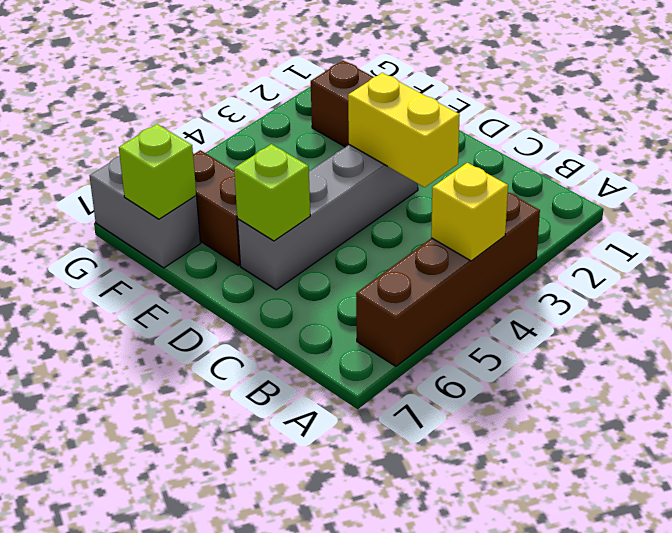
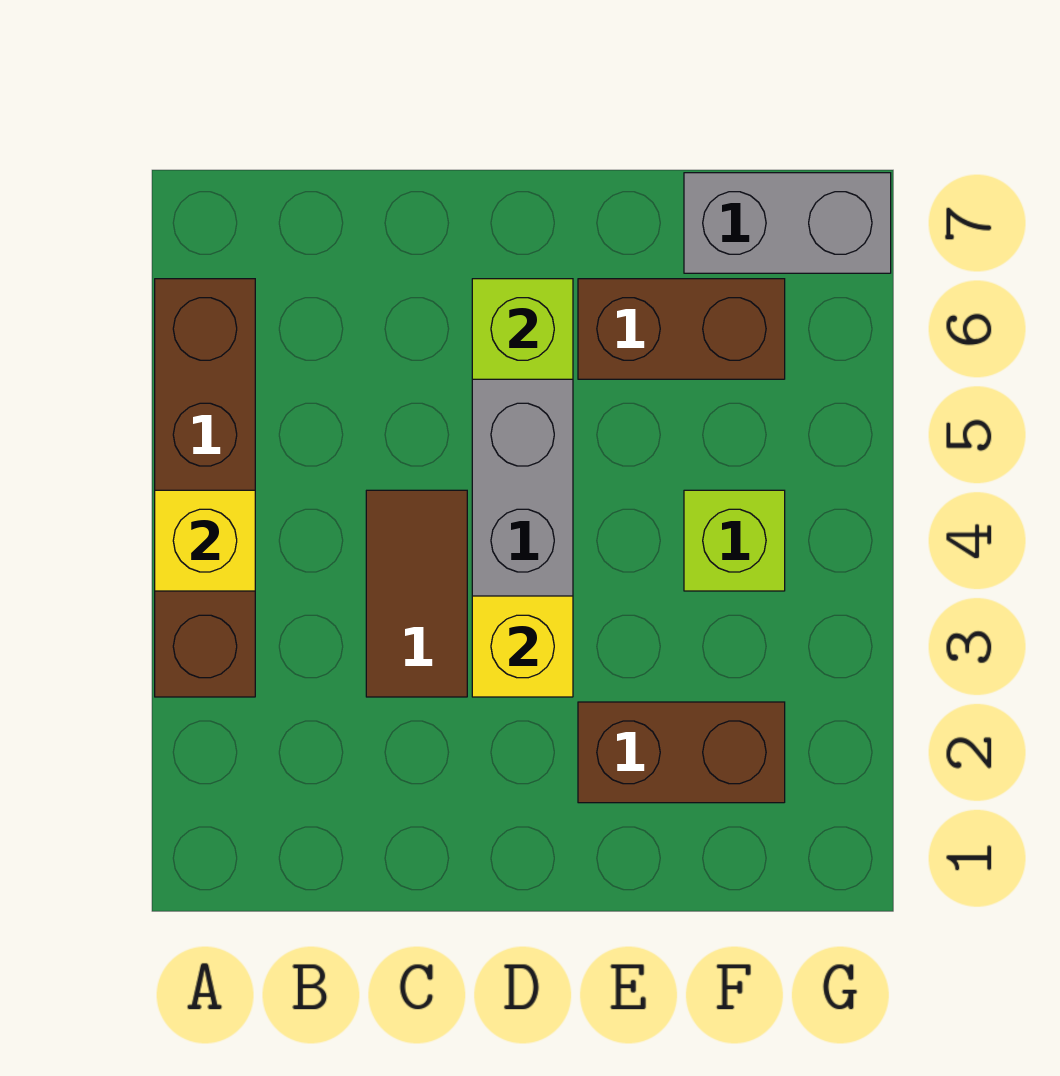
none -> brown 1x2 tile [366,490,467,697]
yellow 1x2 brick [348,73,460,187] -> yellow 1x1 brick [472,596,573,697]
lime 1x1 brick [119,124,196,219] -> lime 1x1 brick moved to [684,490,785,591]

